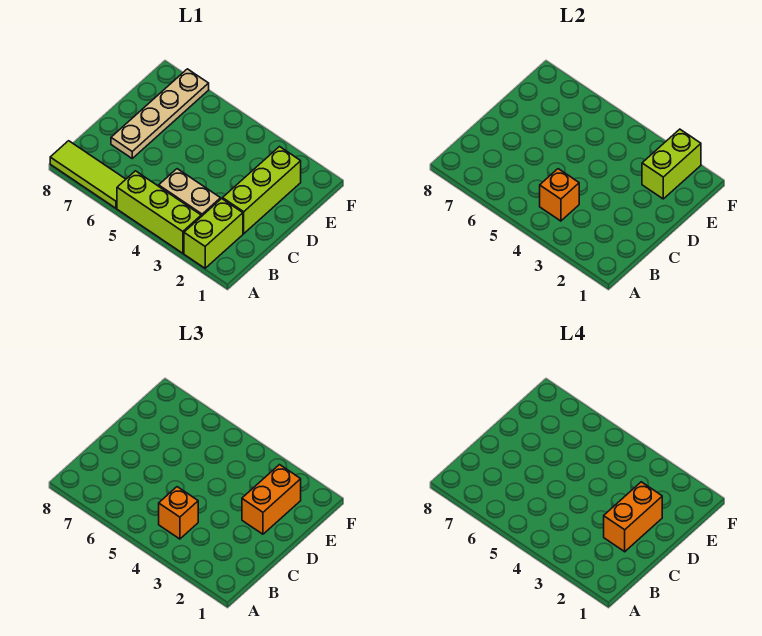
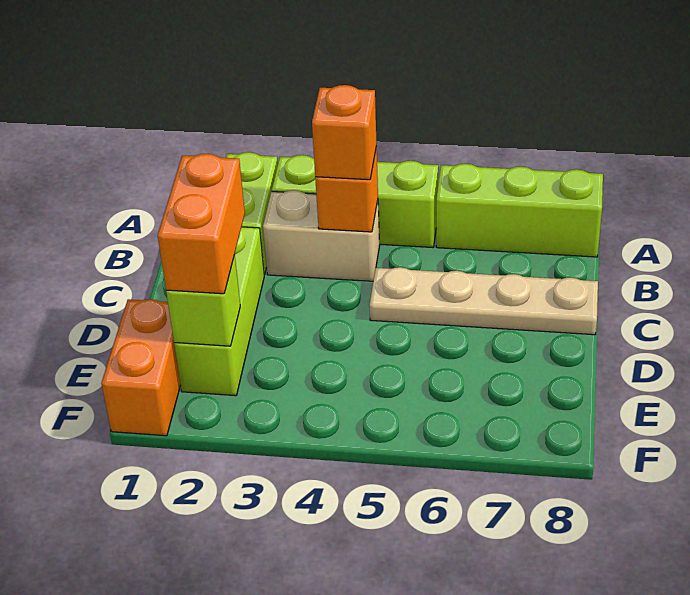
lime 1x3 tile [50,141,126,208] -> lime 1x3 brick [436,164,603,257]
orange 1x2 brick [604,482,662,552] -> orange 1x2 brick moved to [101,299,181,436]
tan 1x4 plate [111,69,209,158] -> tan 1x4 plate turned to [369,267,598,335]
lime 1x2 brick [642,129,701,199] -> lime 1x1 brick [166,255,240,346]

